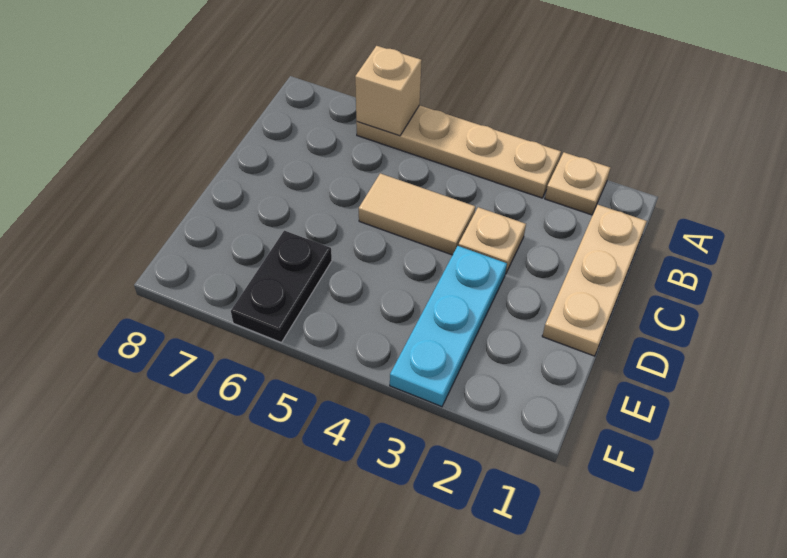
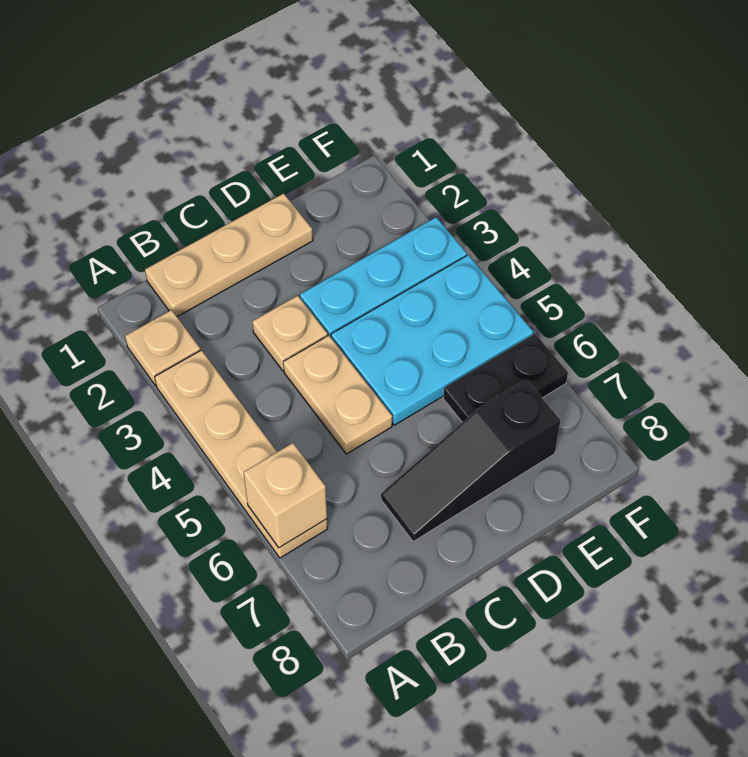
tan 1x2 tile [359,173,475,255] -> tan 1x2 plate [283,336,392,454]
none -> black 1x3 slope [381,379,561,542]
none -> cyan 2x3 plate [331,255,533,425]

